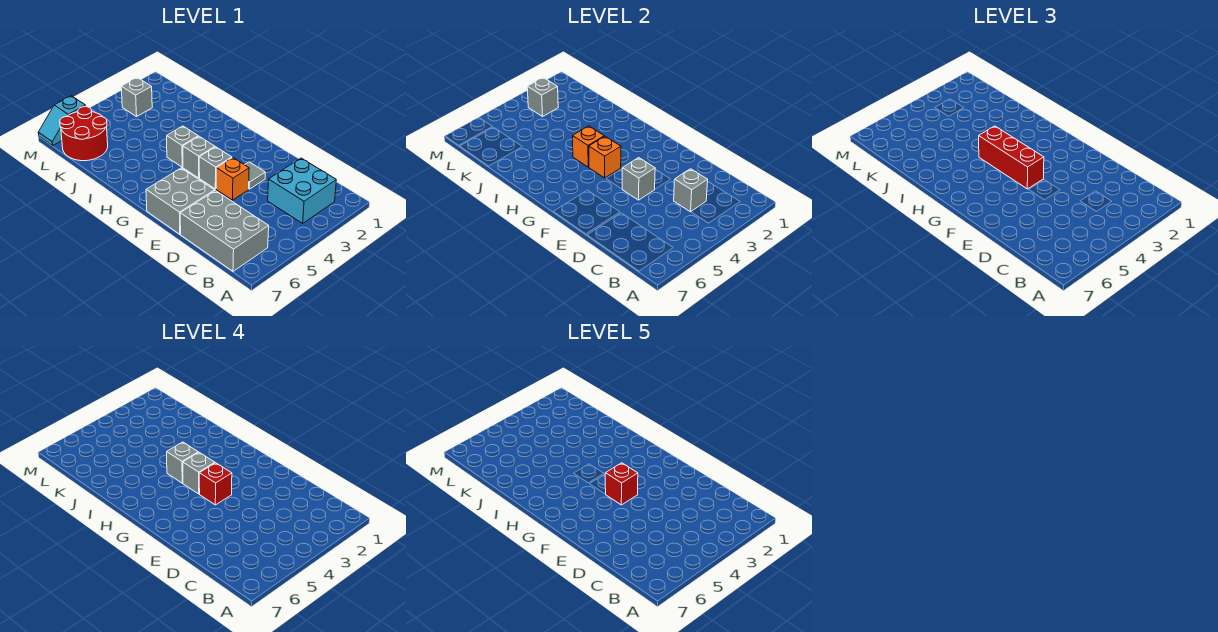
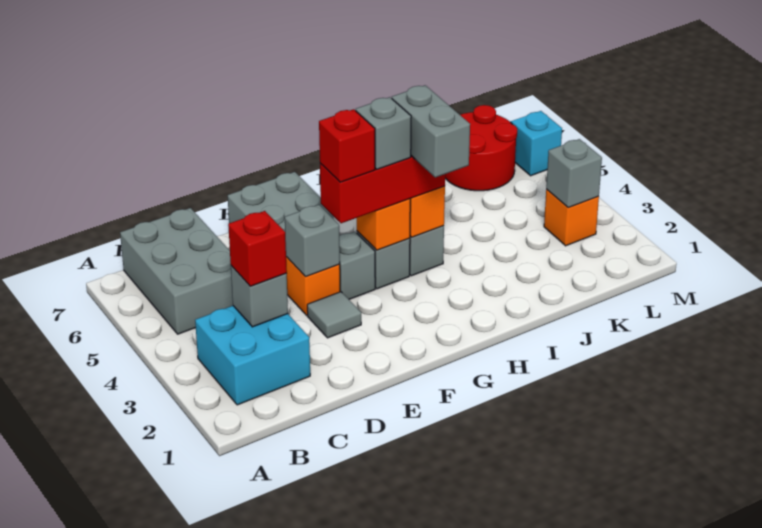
grey 2x3 brick [180,191,269,271] -> grey 2x3 brick turned to [120,208,233,334]
red 1x1 brick [605,463,638,505] -> red 1x1 brick moved to [228,211,287,286]
grey 1x1 brick [167,442,198,483] -> grey 1x2 brick [392,85,470,178]
grey 1x1 brick [121,78,152,117] -> orange 1x1 brick [544,189,599,246]

